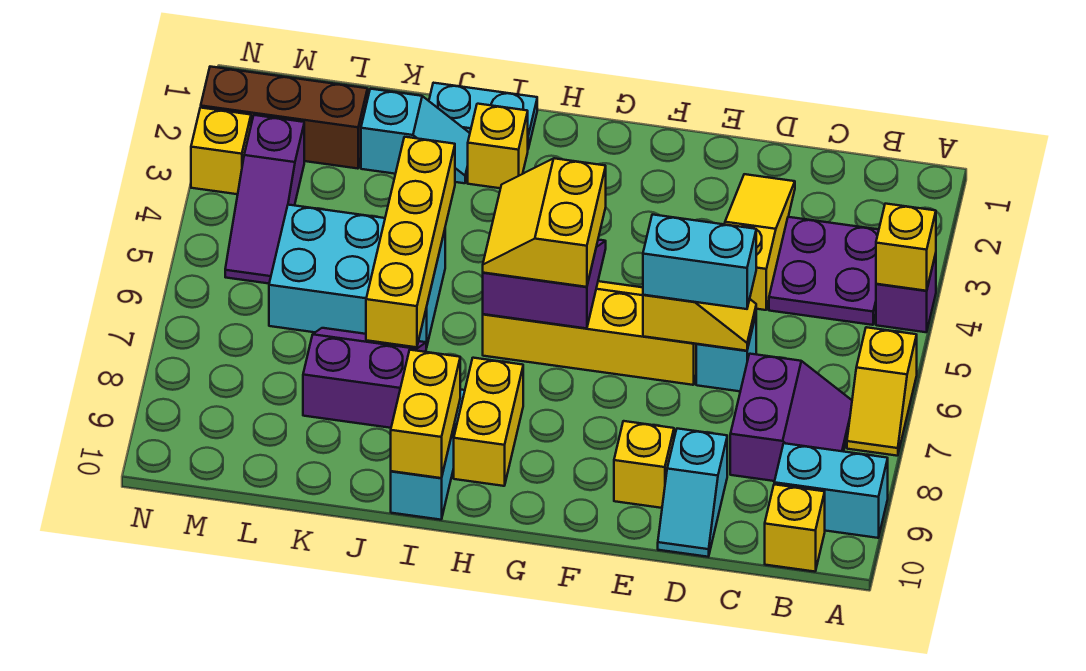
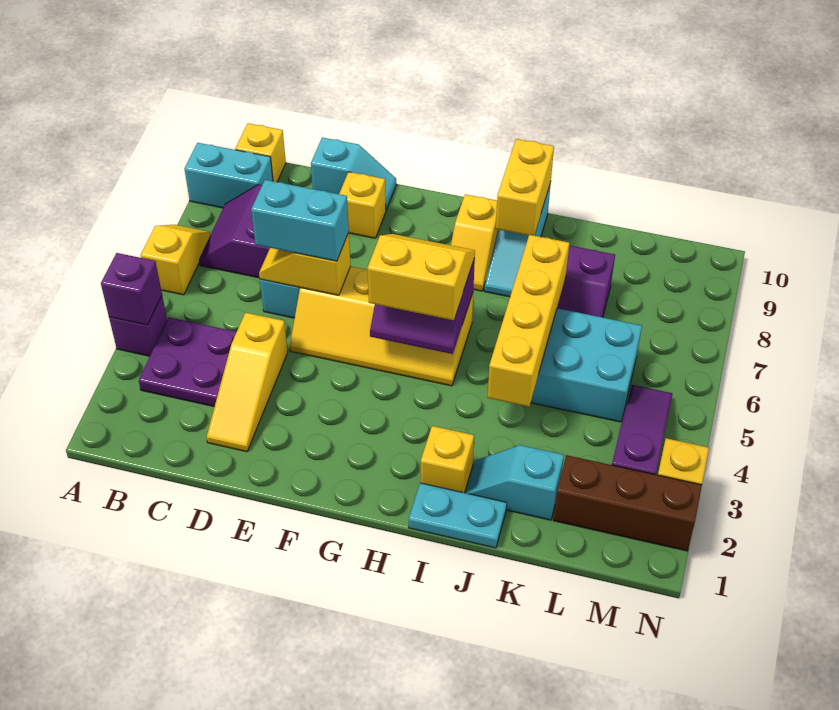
yellow 1x1 brick [876,204,936,291] -> purple 1x1 brick [101,253,162,325]
cyan 1x2 slope [658,429,727,557] -> cyan 1x2 slope turned to [311,137,396,210]
yellow 2x2 slope [483,158,606,287] -> yellow 2x2 slope turned to [368,234,475,320]
yellow 1x2 brick [454,358,523,486] -> yellow 1x2 slope [451,194,498,291]

